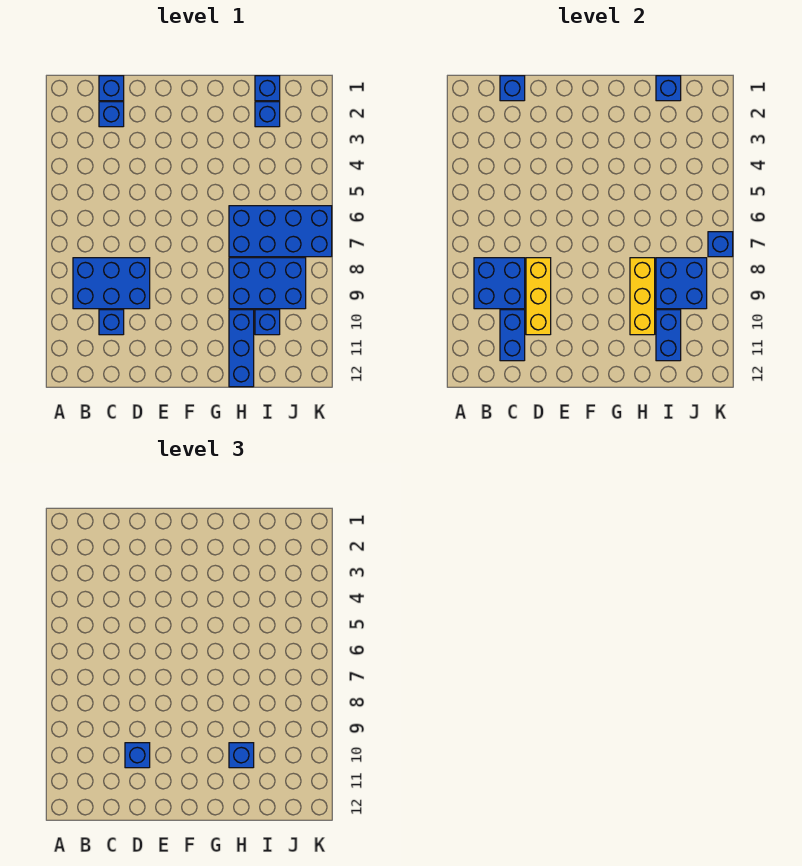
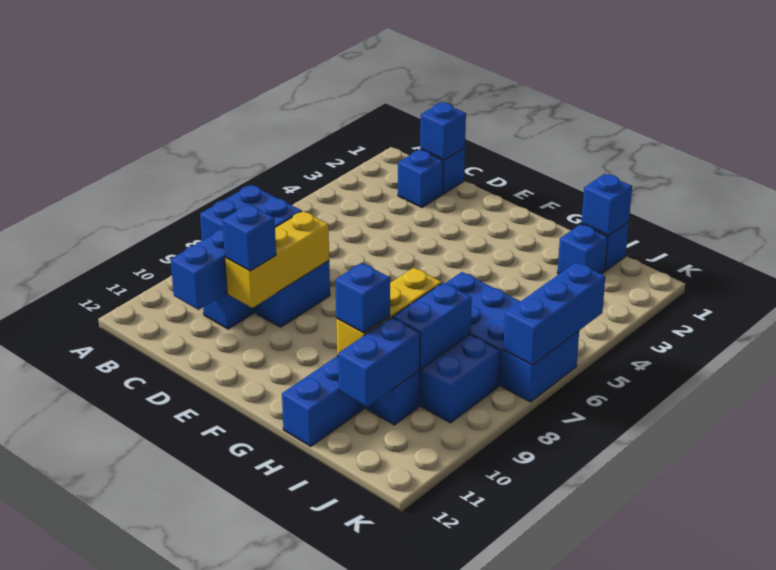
blue 2x2 brick [656,258,707,309] -> blue 1x2 brick [393,283,472,369]
blue 1x1 brick [708,232,733,257] -> blue 1x3 brick [503,262,605,365]

